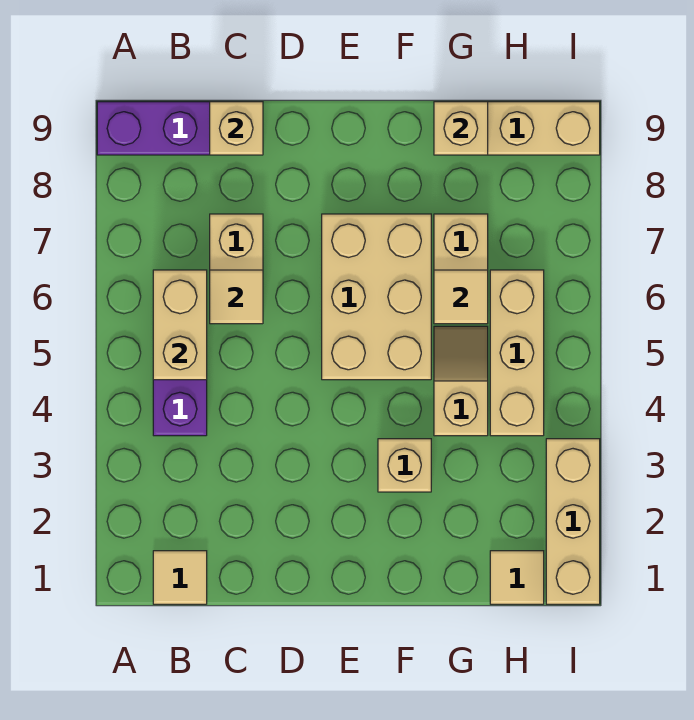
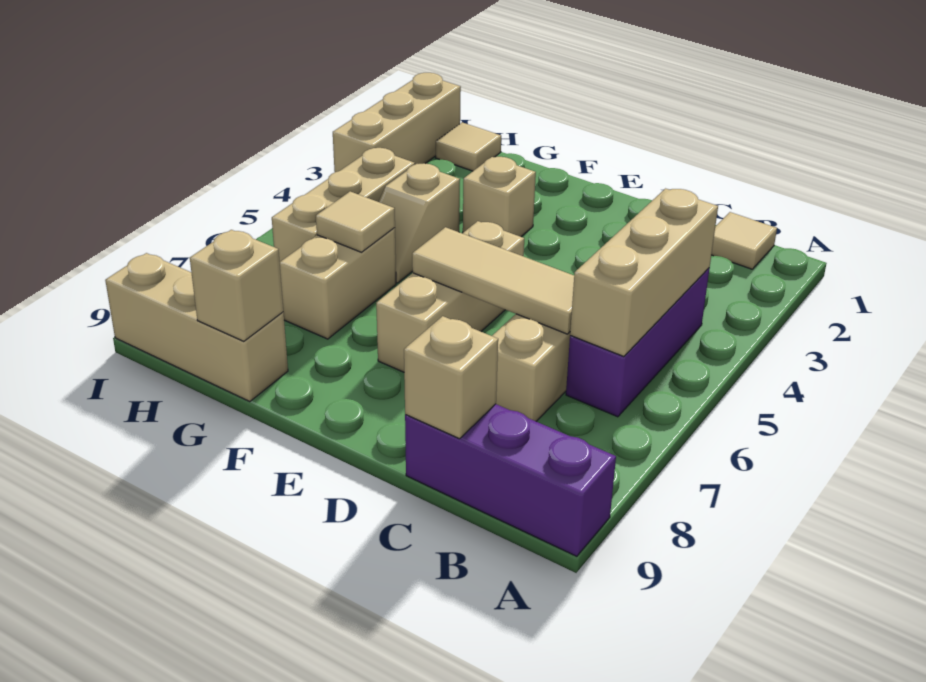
tan 1x2 brick [153,270,207,380] -> tan 1x3 brick [570,189,718,357]
tan 1x1 tile [210,270,263,324] -> tan 1x3 tile [412,227,574,334]
tan 2x3 brick [322,214,431,380] -> tan 1x3 brick [376,221,524,372]

